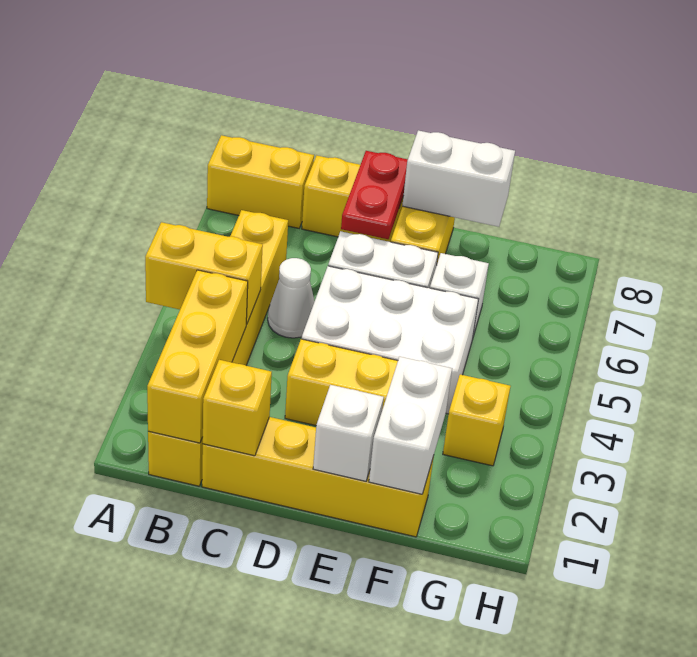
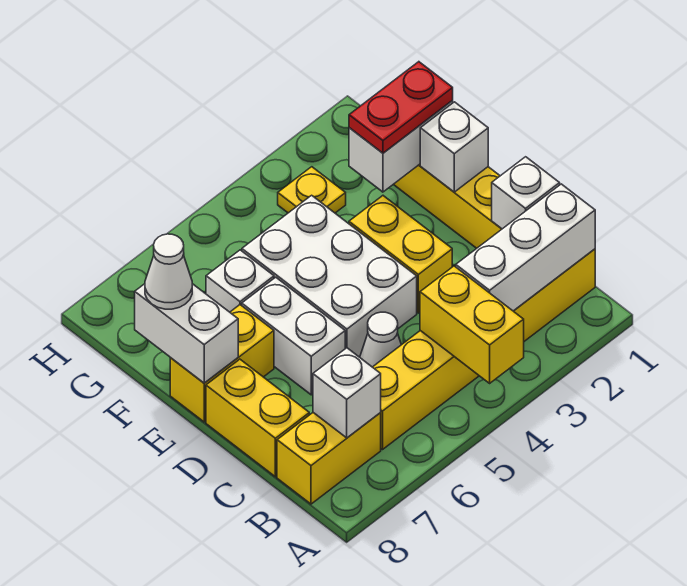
yellow 1x2 brick [207,135,314,228] -> yellow 1x2 brick turned to [277,413,381,504]
yellow 1x3 brick [147,270,248,443] -> white 1x3 brick [456,184,595,311]
none -> white 1x1 brick [313,348,381,438]
yellow 1x1 brick [202,360,272,456] -> white 1x1 brick [492,157,560,229]
red 1x2 plate [341,151,408,239] -> red 1x2 plate moved to [349,62,453,153]
none -> white 1x1 cone [145,234,192,309]
yellow 1x1 brick [443,374,511,466] -> yellow 1x1 plate [278,167,346,213]

